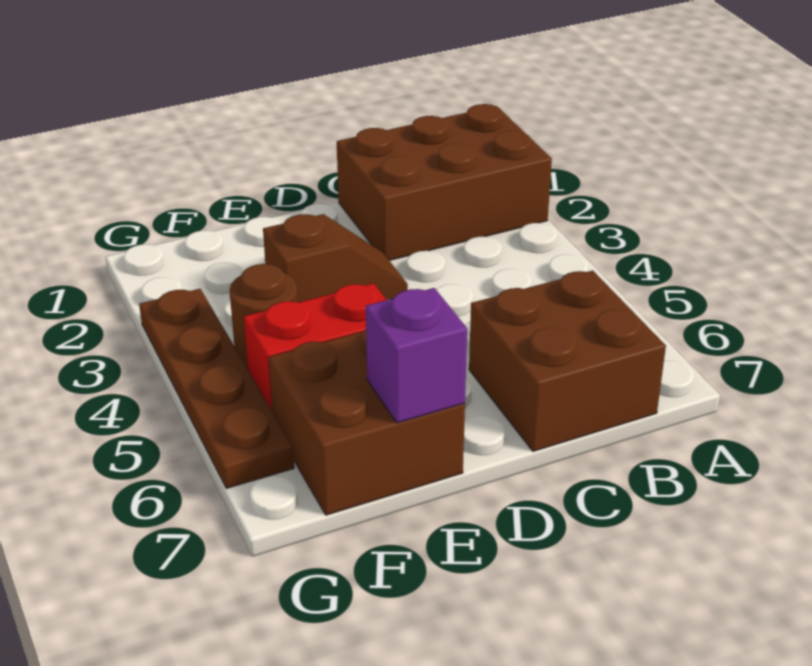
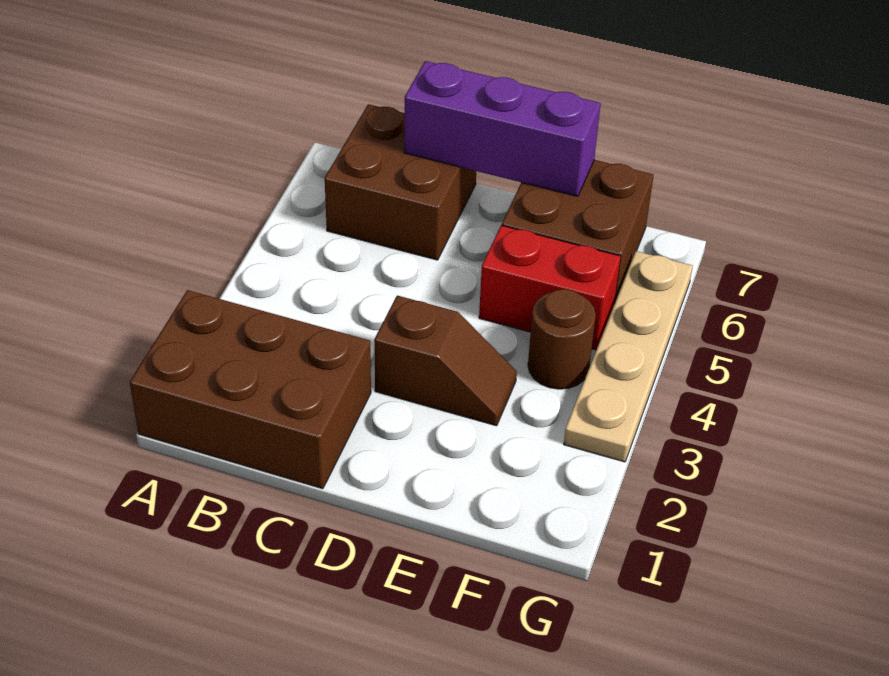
brown 1x2 slope [263,214,408,302] -> brown 1x2 slope turned to [374,296,517,426]
purple 1x1 brick [366,288,467,423] -> purple 1x3 brick [404,61,601,196]
brown 1x4 plate [139,289,294,488] -> tan 1x4 plate [564,251,693,462]

